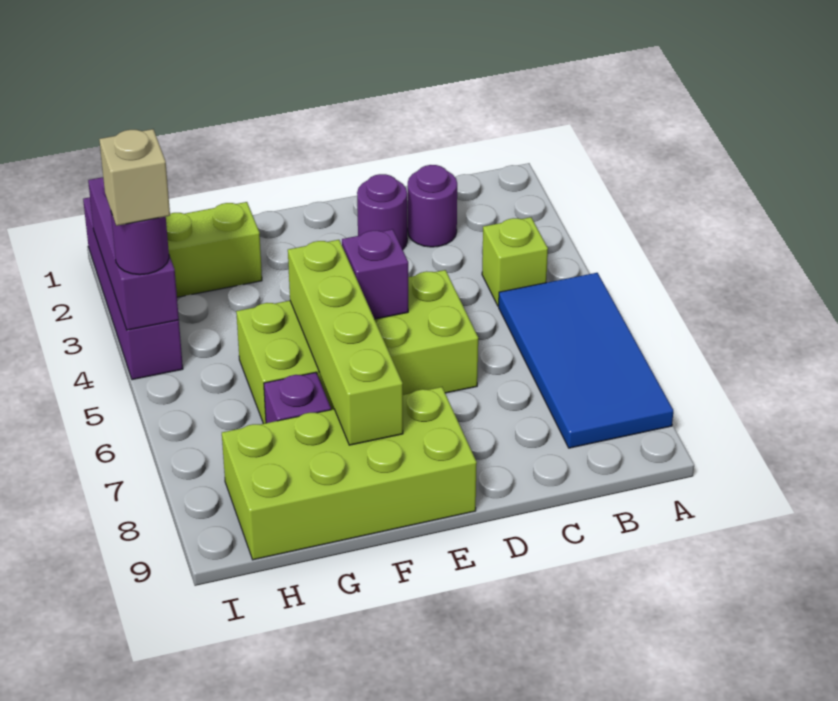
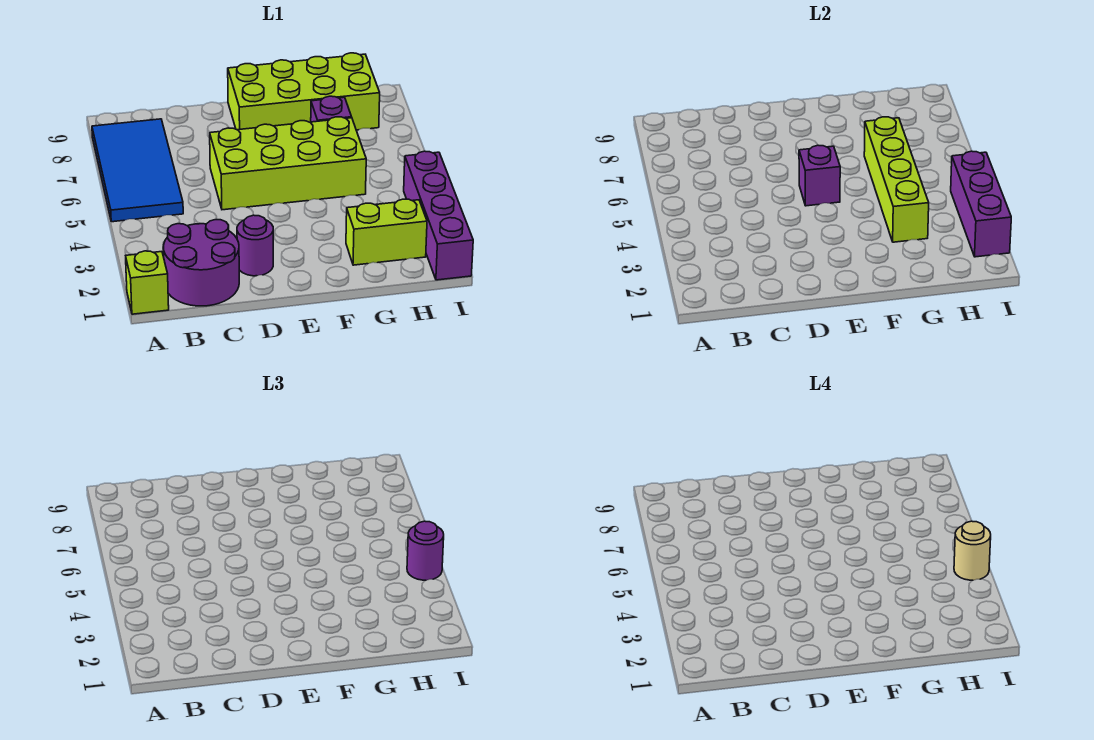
lime 1x1 brick [482,217,548,306] -> lime 1x1 brick moved to [126,251,169,314]
purple 1x1 round brick [407,165,457,247] -> purple 2x2 round brick [163,220,239,306]
lime 1x4 brick [288,240,403,445] -> lime 1x4 brick moved to [864,117,929,242]
tan 1x1 brick [99,129,170,226] -> tan 1x1 round brick [954,521,991,580]

